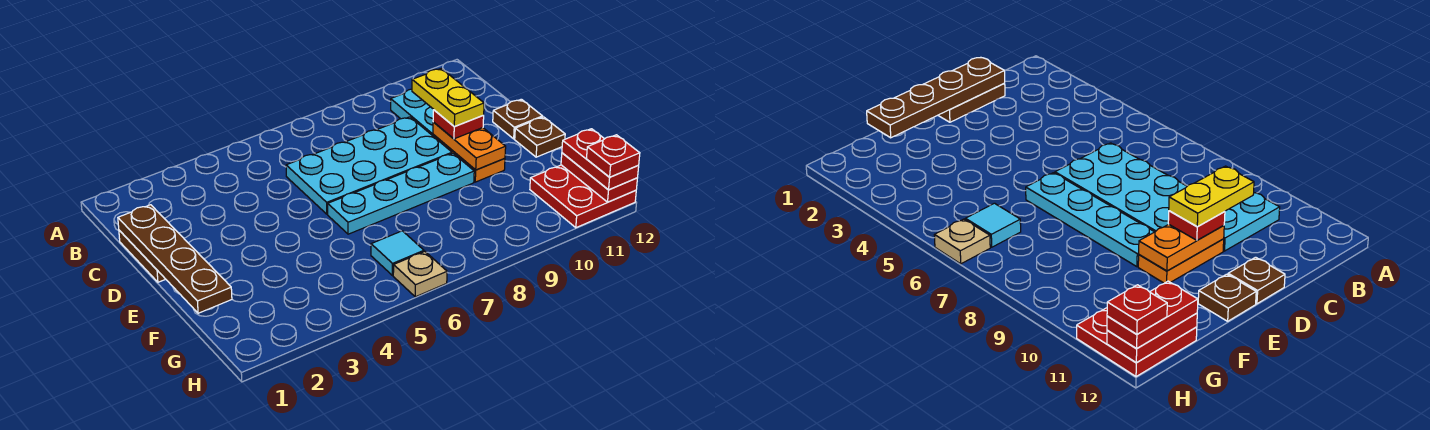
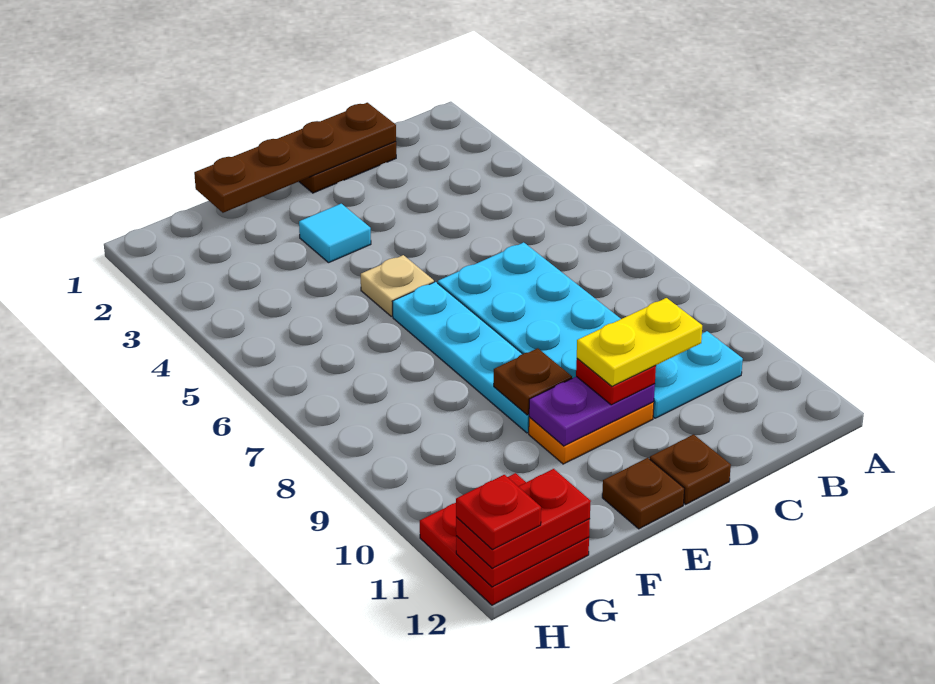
orange 1x2 plate [433,122,506,170] -> purple 1x2 plate [529,377,655,446]
none -> brown 1x1 plate [494,348,572,415]
cyan 1x1 tile [371,231,424,275] -> cyan 1x1 tile moved to [299,204,371,263]
tan 1x1 plate [393,252,447,297] -> tan 1x1 plate moved to [361,255,434,316]

